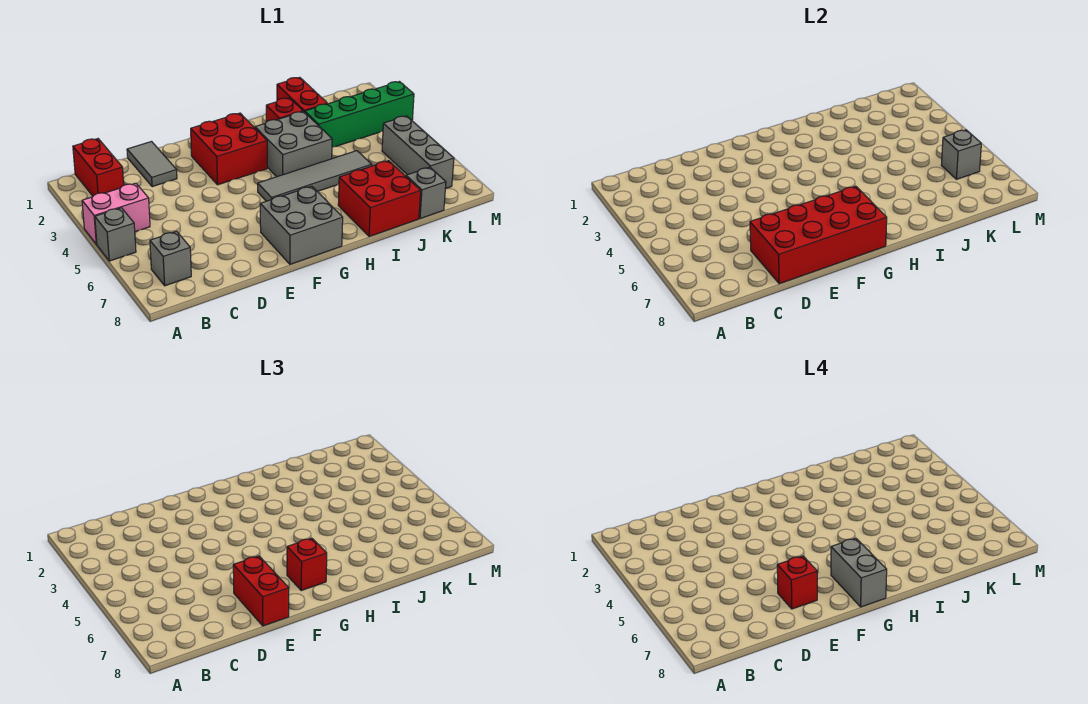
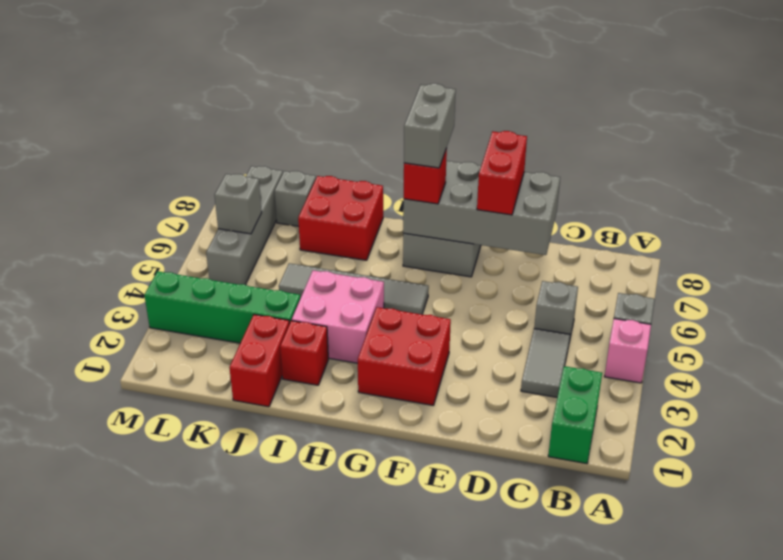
pink 1x2 brick [82,183,150,244] -> pink 1x1 brick [605,319,651,383]
red 1x2 brick [73,139,124,196] -> green 1x2 brick [548,366,602,464]
grey 1x1 brick [150,231,191,286] -> grey 1x1 brick moved to [534,281,578,337]
grey 1x2 tile [127,142,177,187] -> grey 1x2 tile moved to [521,329,570,397]
red 2x4 brick [750,186,887,284] -> grey 2x4 brick [403,161,560,255]
red 1x1 brick [777,556,817,609] -> none
grey 2x2 brick [255,112,332,177] -> pink 2x2 brick [292,270,384,363]
grey 1x3 brick [382,116,454,189] -> grey 1x4 brick [206,166,283,285]

